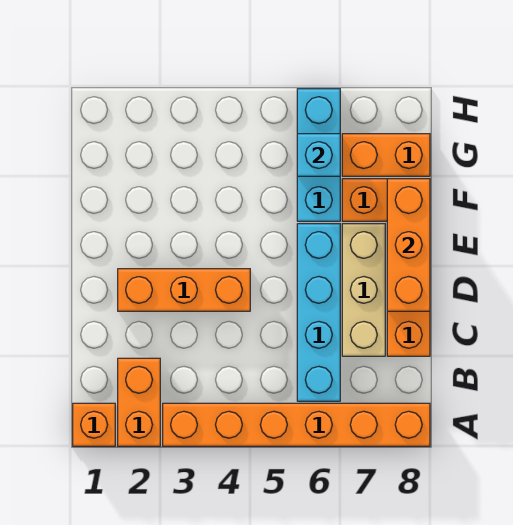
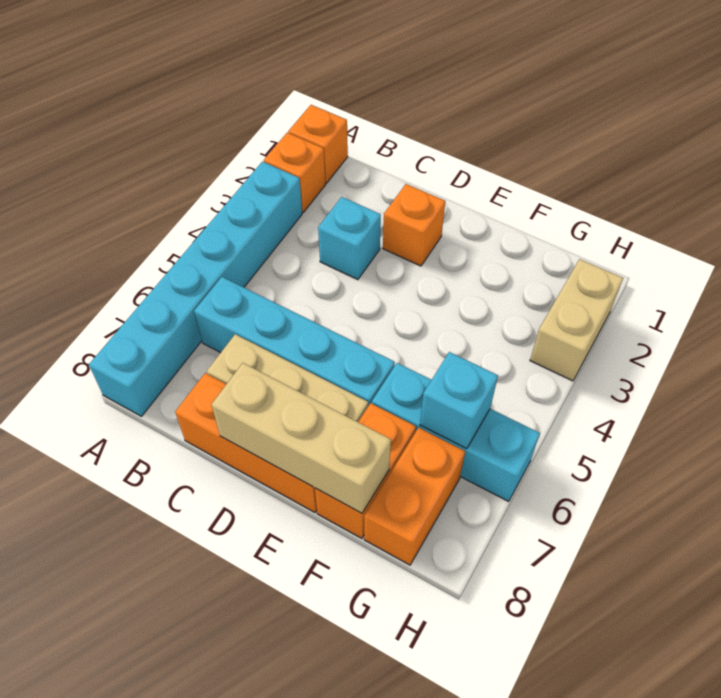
orange 1x2 brick [118,358,160,446] -> orange 1x1 brick [264,132,326,212]
orange 1x6 brick [163,403,430,446] -> cyan 1x6 brick [89,162,302,416]
none -> cyan 1x1 brick [318,197,381,280]
orange 1x3 brick [118,269,250,311] -> orange 1x1 brick [383,184,445,266]
orange 1x3 brick [387,179,430,311] -> tan 1x3 brick [211,363,391,513]
none -> tan 1x2 brick [530,259,623,381]

